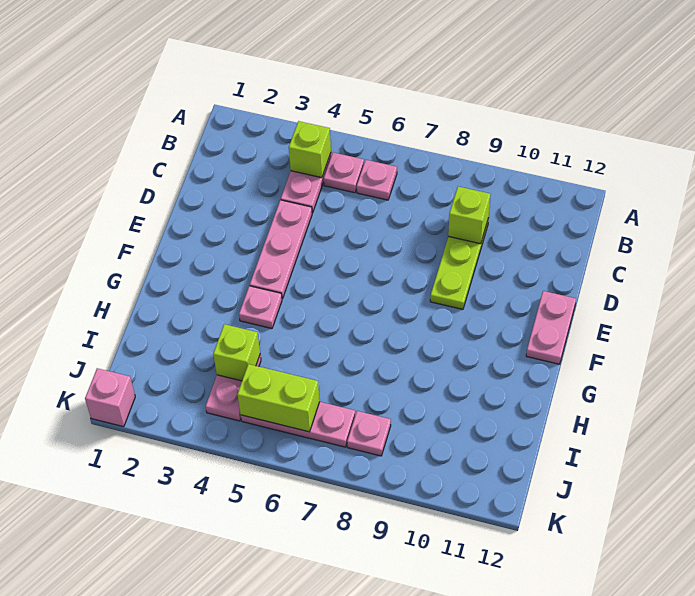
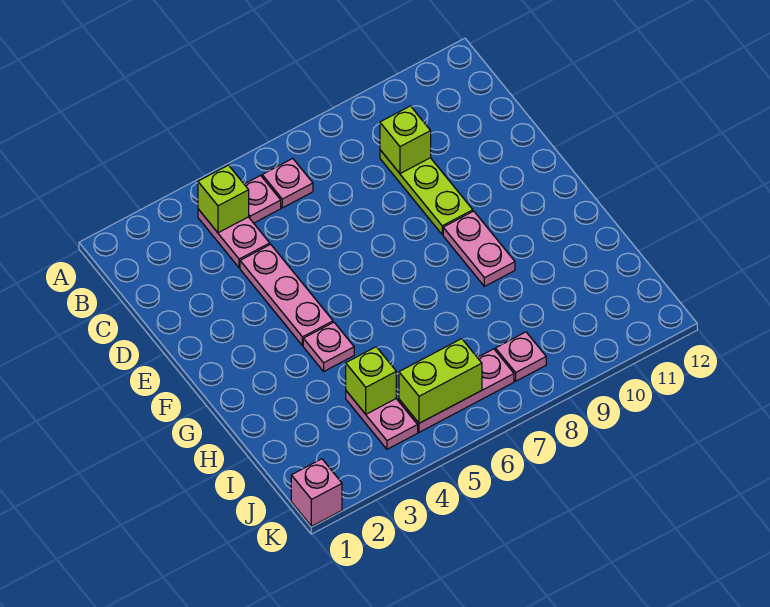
pink 1x2 plate [526,291,576,364] -> pink 1x2 plate moved to [443,211,515,286]

